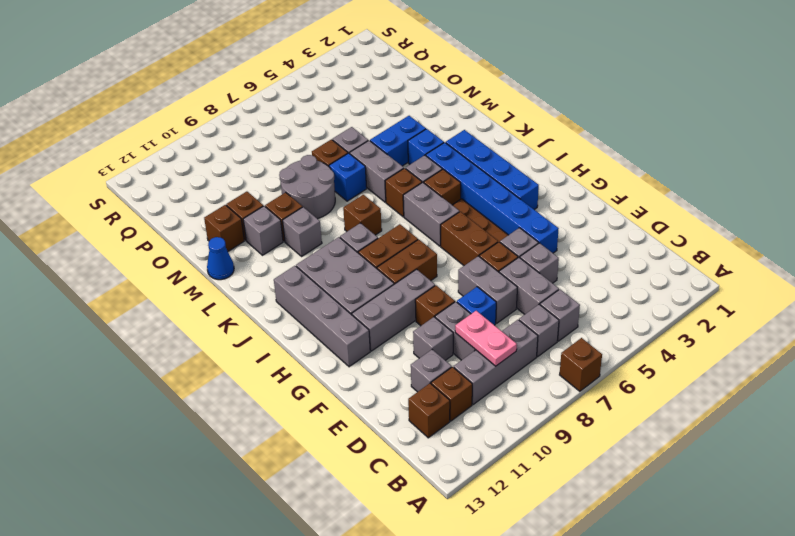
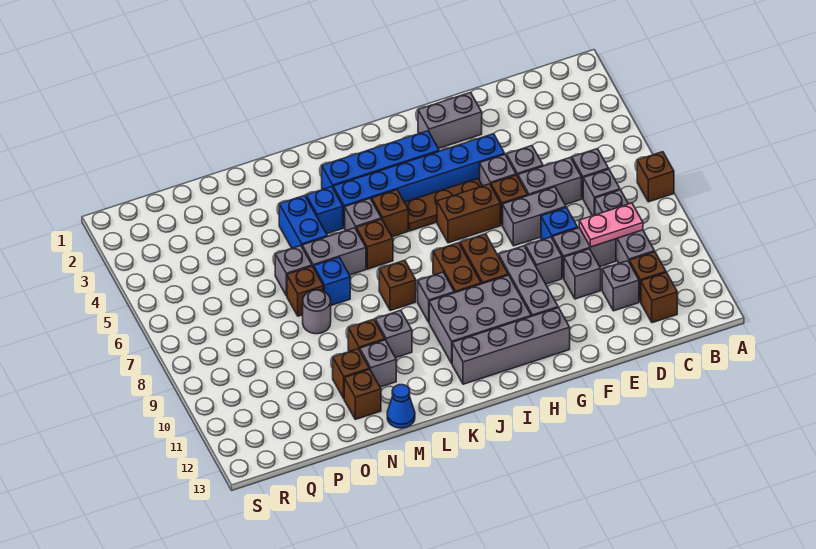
brown 1x1 brick [415,286,455,326] -> grey 1x1 brick [526,237,562,284]
grey 1x2 brick [403,182,459,246] -> grey 1x2 brick moved to [418,93,482,149]
grey 2x2 round brick [279,155,335,219] -> grey 1x1 round brick [303,290,331,334]

